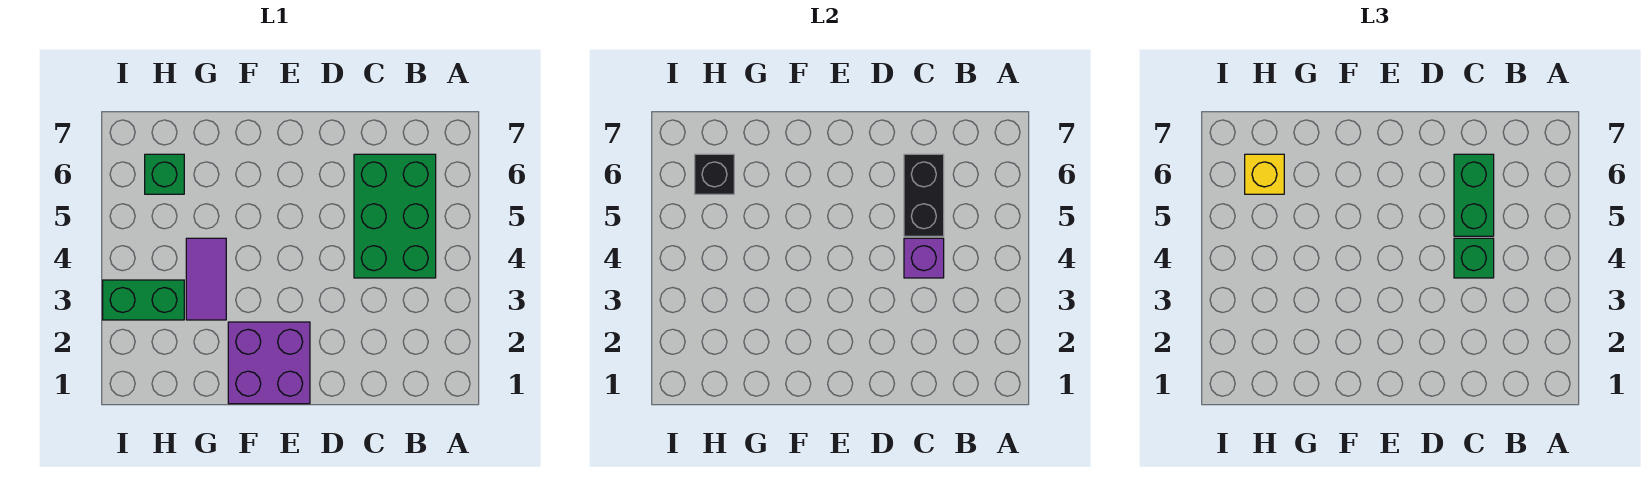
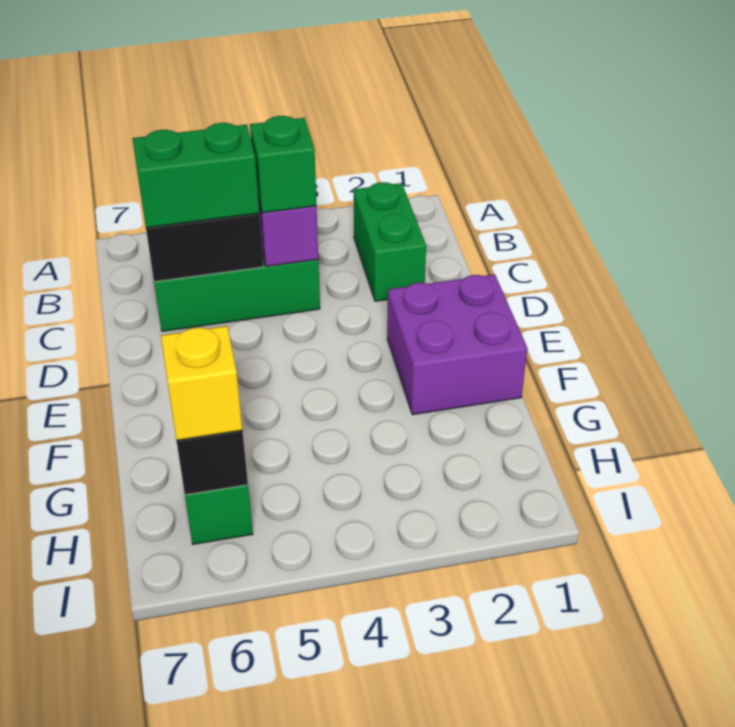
purple 1x2 tile [186,238,226,320] -> none
green 1x2 brick [103,280,184,320] -> green 1x2 brick moved to [354,182,426,301]

